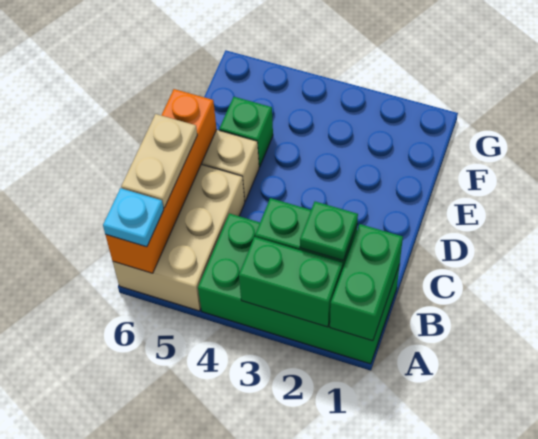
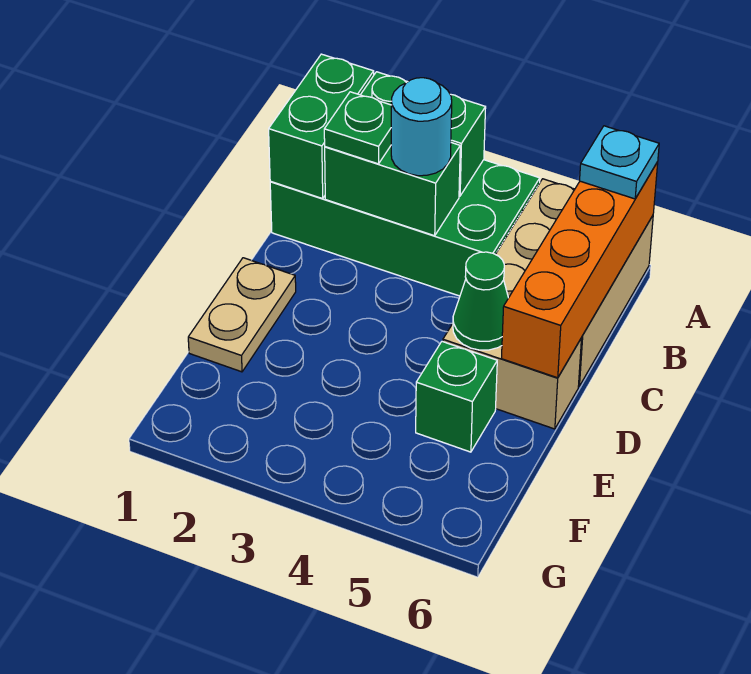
none -> cyan 1x1 round brick [391,78,452,176]
tan 1x2 plate [121,114,197,208] -> tan 1x2 plate moved to [188,258,296,372]
none -> green 1x1 cone [453,252,508,350]

